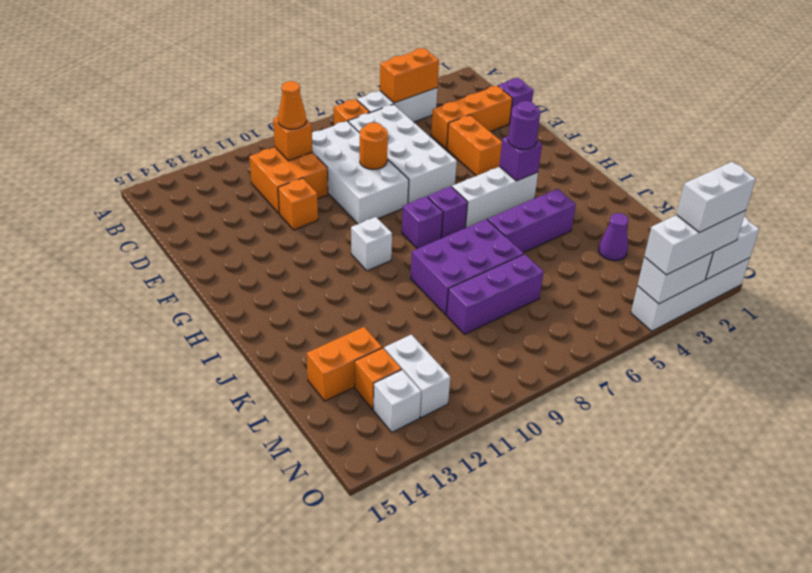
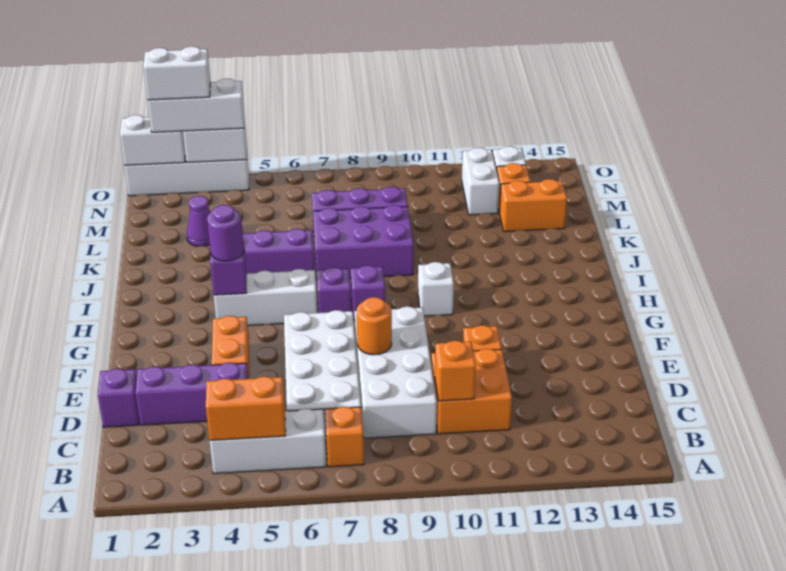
orange 1x1 cone [278,81,306,129] -> none
orange 1x3 brick [431,86,512,149] -> purple 1x3 brick [136,363,248,425]

